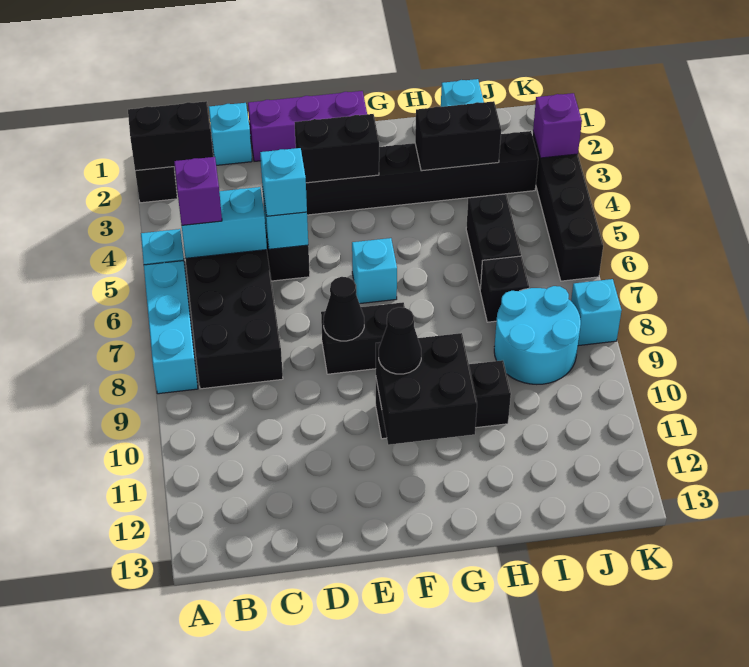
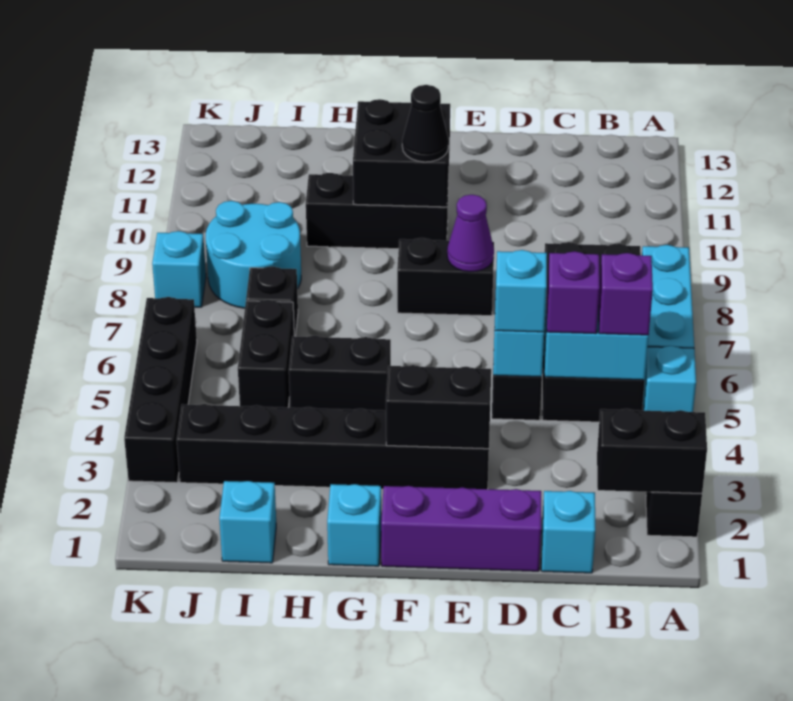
black 1x1 cone [323,277,364,341] -> purple 1x1 cone [447,195,494,272]
cyan 1x1 brick [352,238,397,304] -> cyan 1x1 brick moved to [327,484,381,566]
black 1x2 brick [415,101,501,171] -> black 1x2 brick moved to [289,335,391,411]
purple 1x1 brick [533,93,582,158] -> purple 1x1 brick moved to [547,251,600,334]

